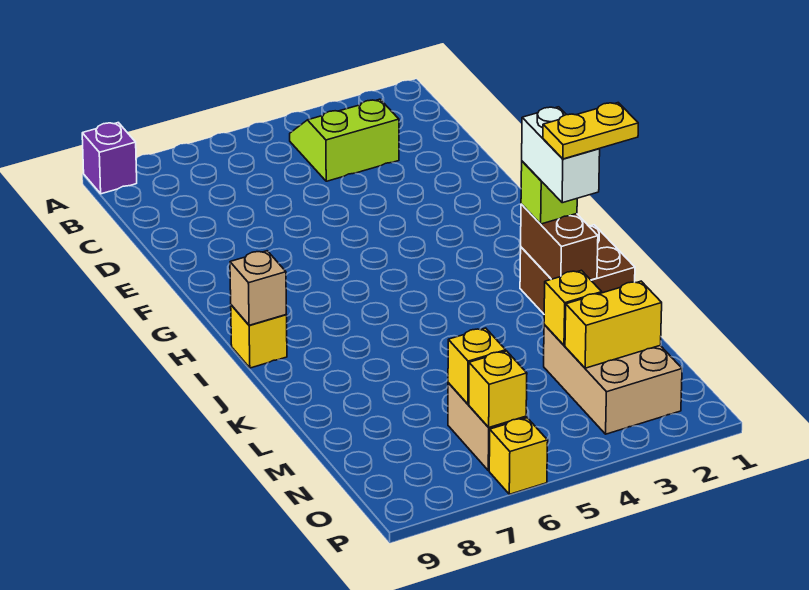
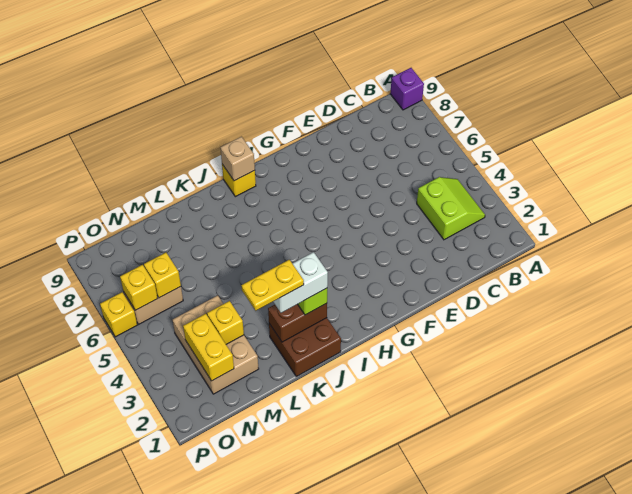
yellow 1x2 plate [543,103,638,159] -> yellow 1x2 plate turned to [241,260,304,311]
tan 2x3 brick [544,325,682,434] -> tan 2x3 brick turned to [173,295,259,394]

